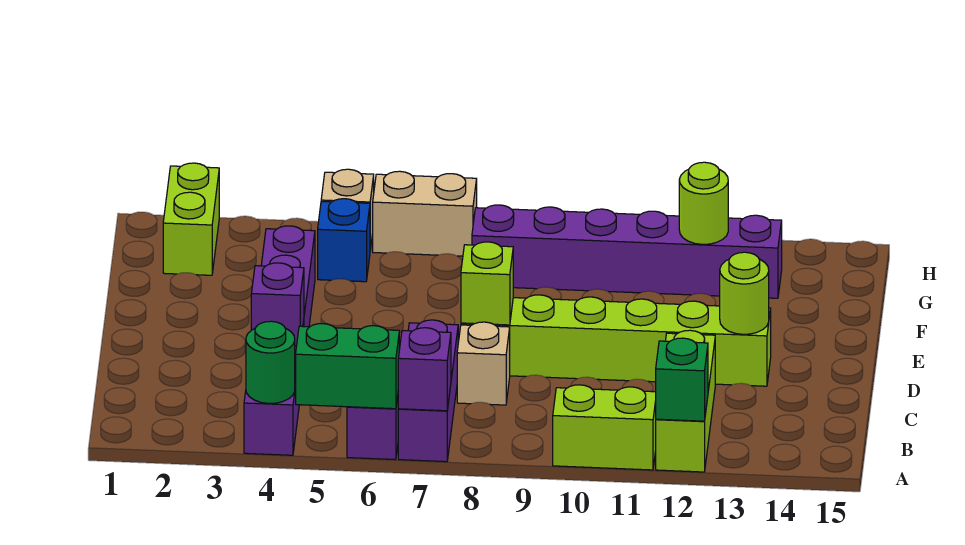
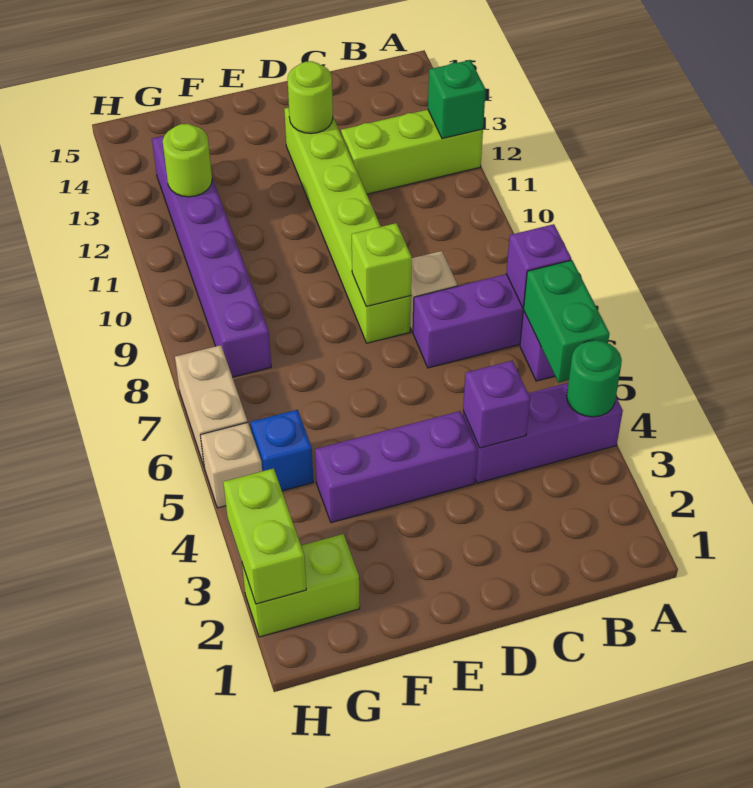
lime 1x2 brick [553,385,656,470] -> lime 1x2 brick moved to [223,468,306,604]

